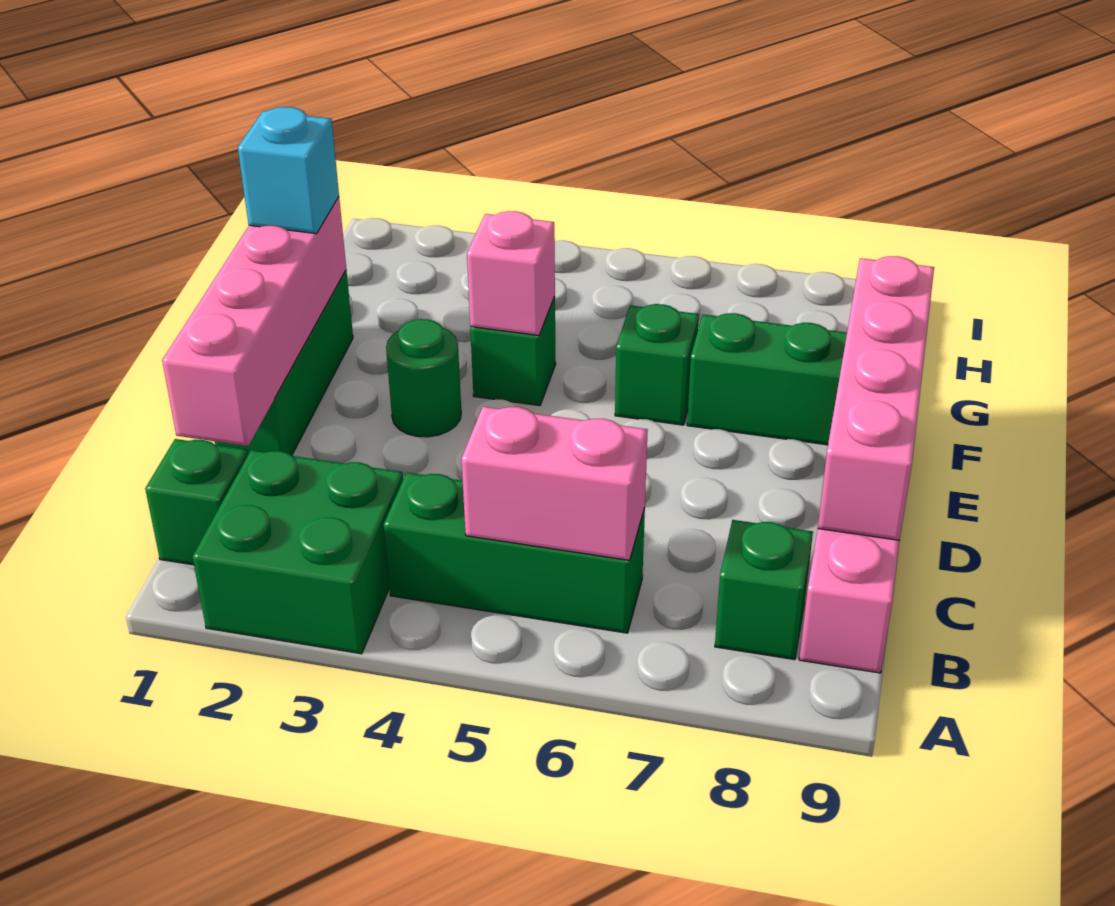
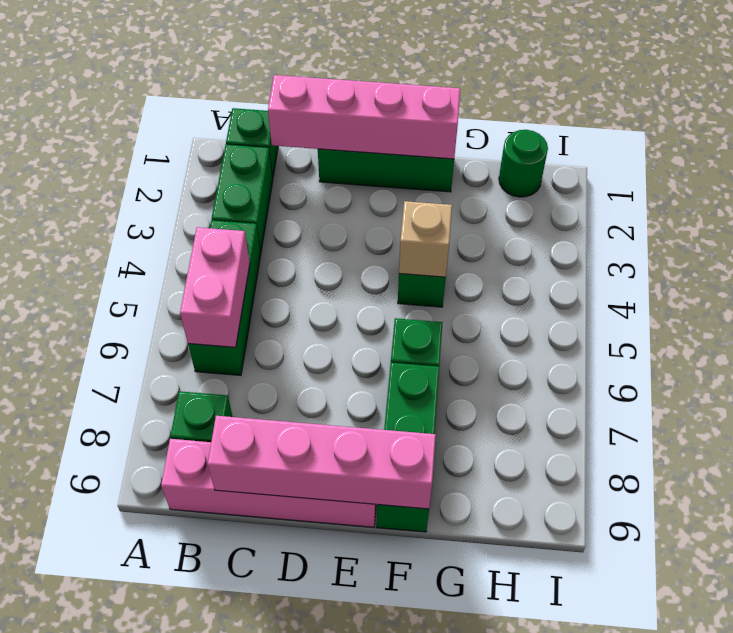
green 2x2 brick [192,450,403,654] -> green 1x2 brick [212,144,273,253]
green 1x1 round brick [386,319,461,437] -> green 1x1 round brick moved to [499,130,548,197]
cyan 1x1 brick [238,107,339,234] -> none
pink 1x1 brick [467,211,555,335] -> tan 1x1 brick [399,201,452,277]

